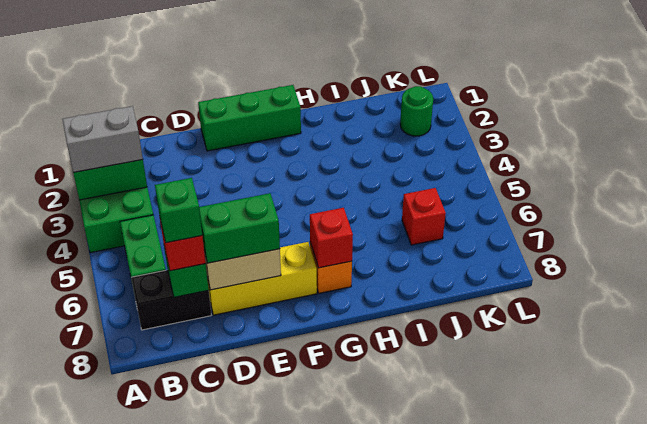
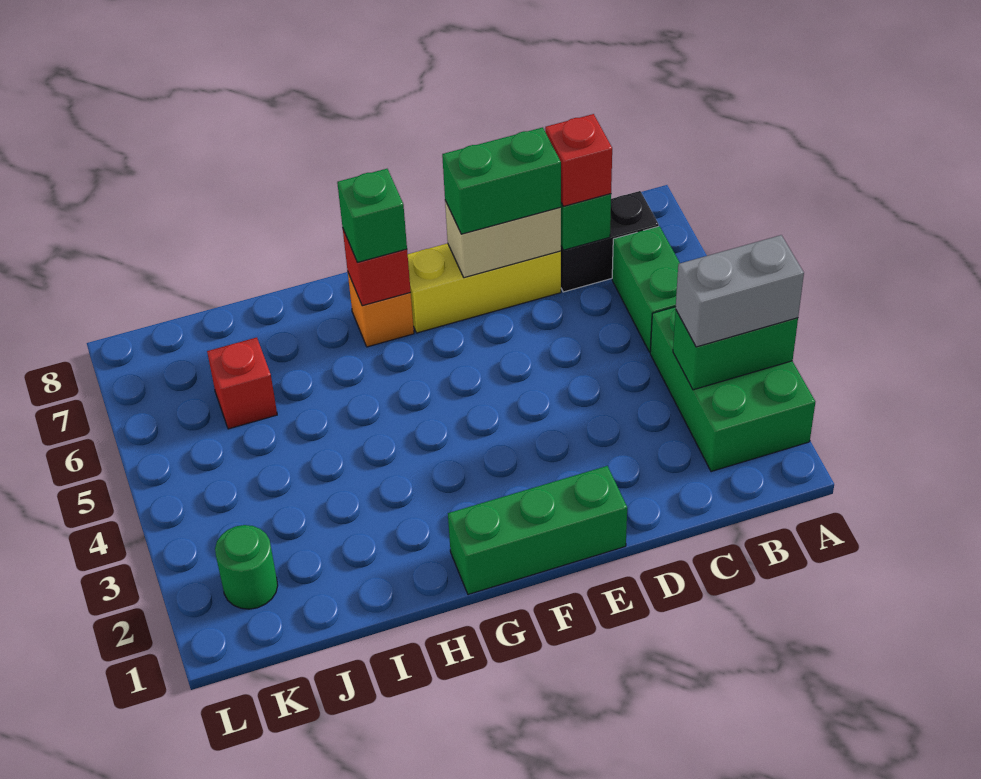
green 1x1 brick [155,178,202,243] -> green 1x1 brick moved to [337,169,407,262]

